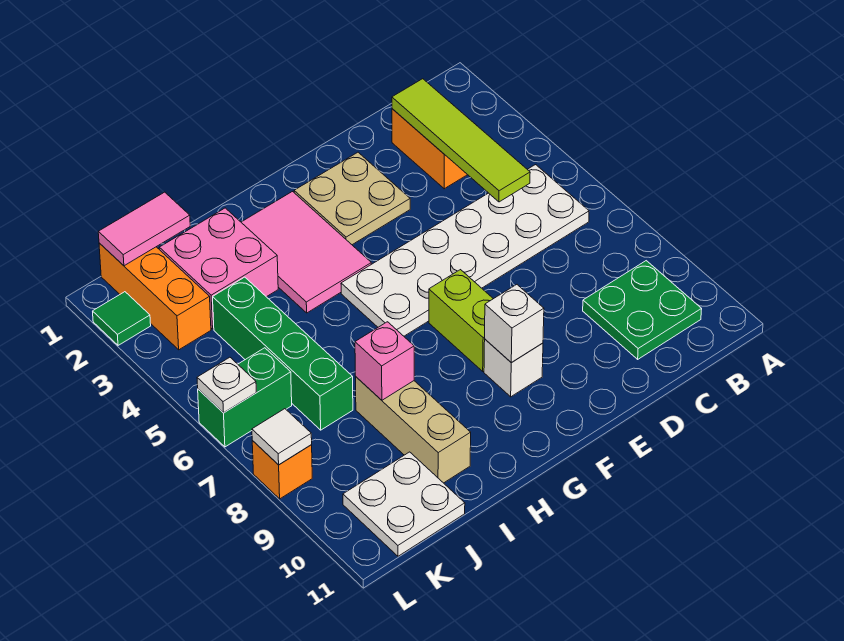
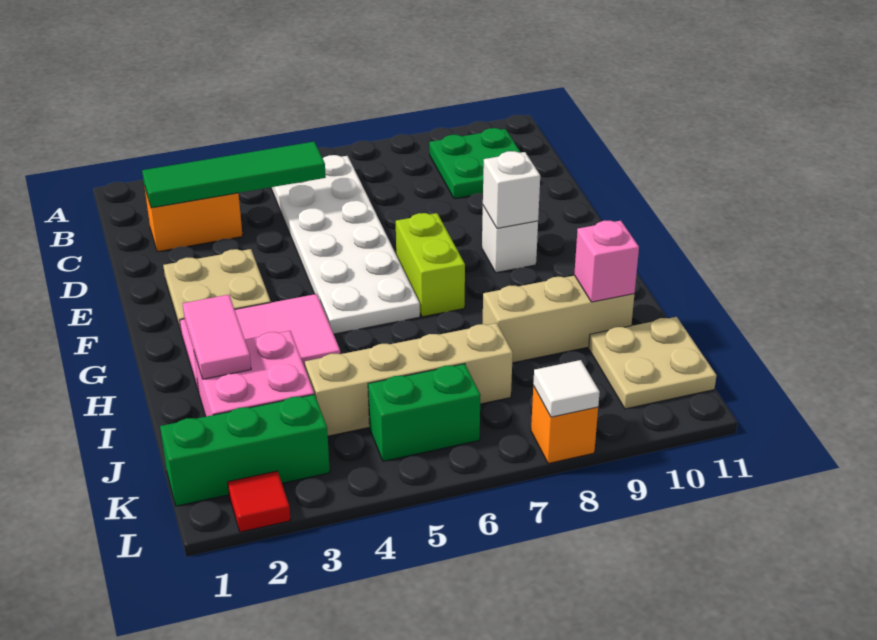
lime 1x4 tile [392,79,530,202] -> green 1x4 tile [142,142,326,208]
lime 1x2 brick [429,270,493,371] -> lime 1x2 brick turned to [396,213,465,317]
pink 1x1 brick [355,322,414,400] -> pink 1x1 brick moved to [574,221,639,302]
pink 1x2 tile [98,192,190,266] -> pink 1x2 tile moved to [182,295,251,379]
green 1x4 brick [213,277,353,430] -> tan 1x4 brick [305,323,513,436]
white 2x2 plate [343,452,465,556] -> tan 2x2 plate [589,317,717,409]
orange 1x3 brick [99,243,211,350] -> green 1x3 brick [160,394,330,506]
green 1x2 brick [198,348,292,447] -> green 1x2 brick turned to [368,364,481,461]
green 1x1 tile [93,292,151,345] -> red 1x1 tile [228,471,291,532]
white 1x1 plate [197,357,256,413] -> none

